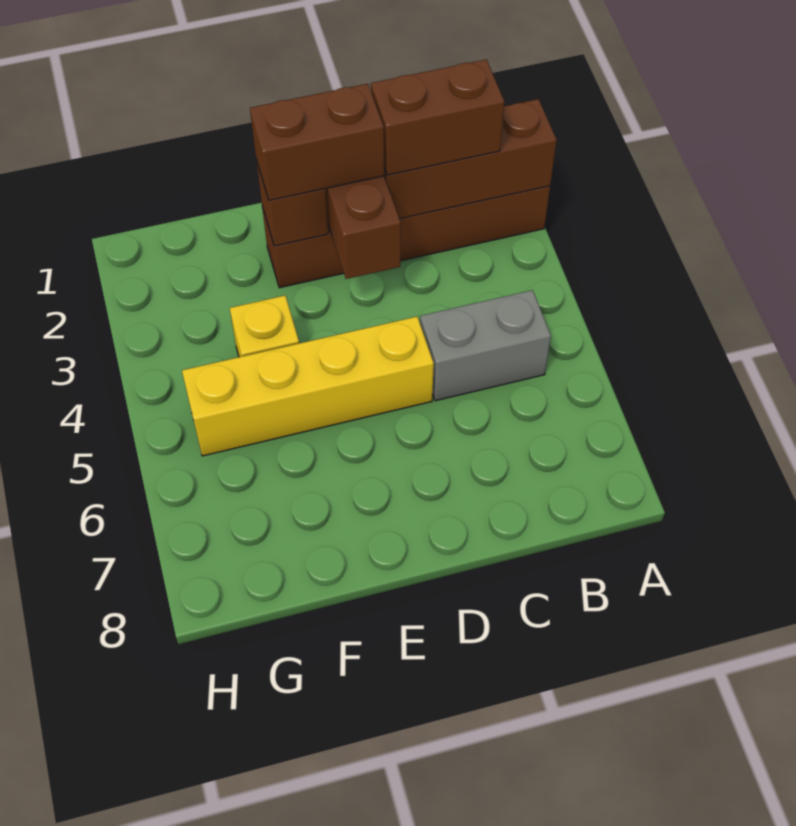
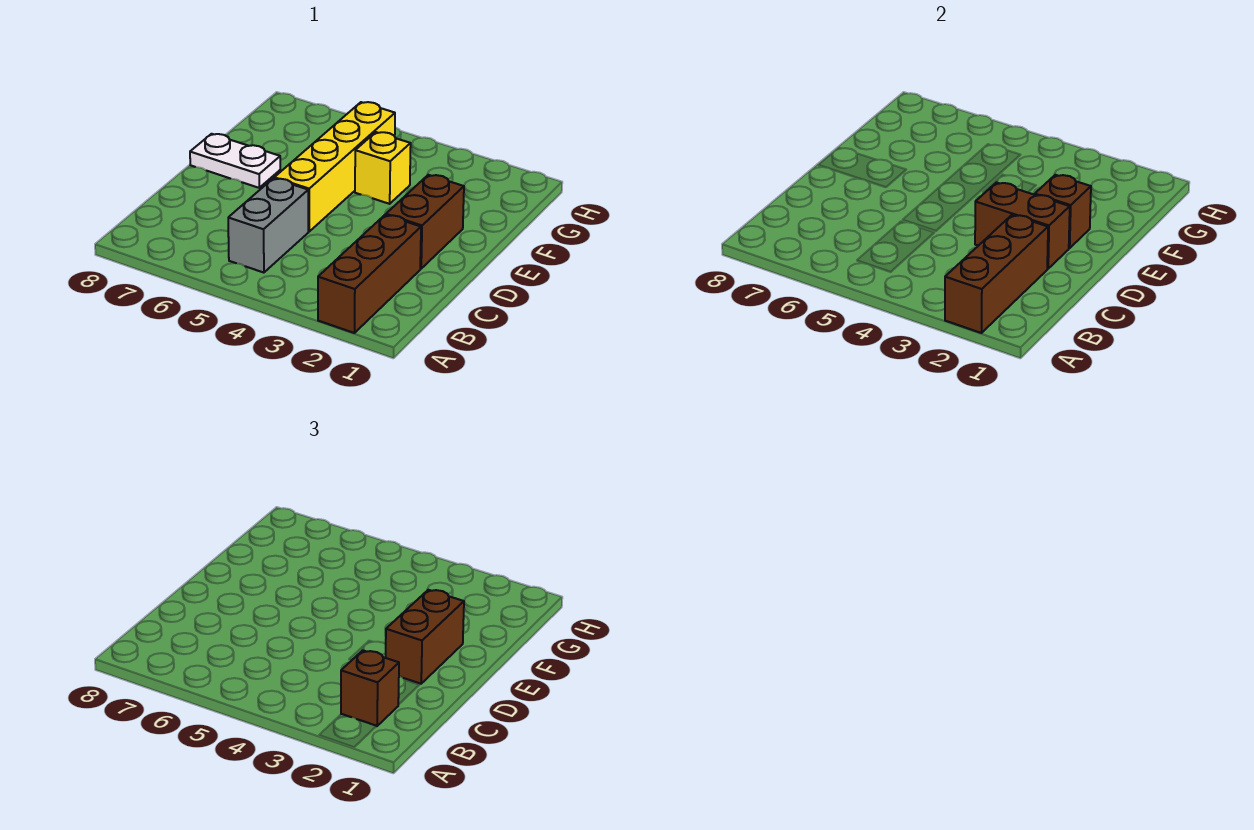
brown 1x2 brick [371,59,504,175] -> brown 1x1 brick [341,650,399,726]
none -> white 1x2 plate [190,134,280,188]

